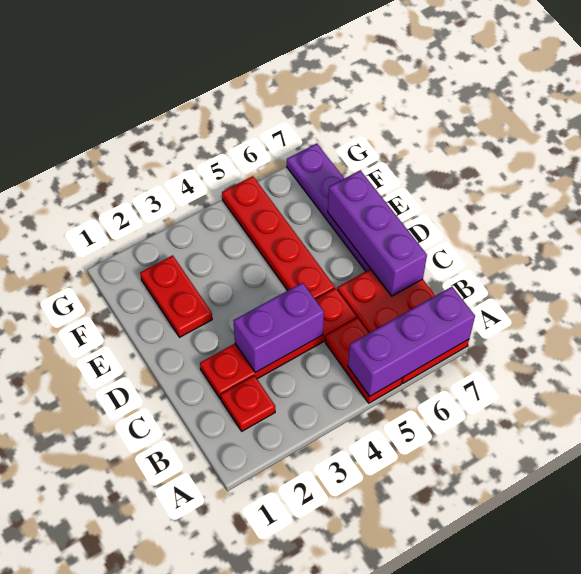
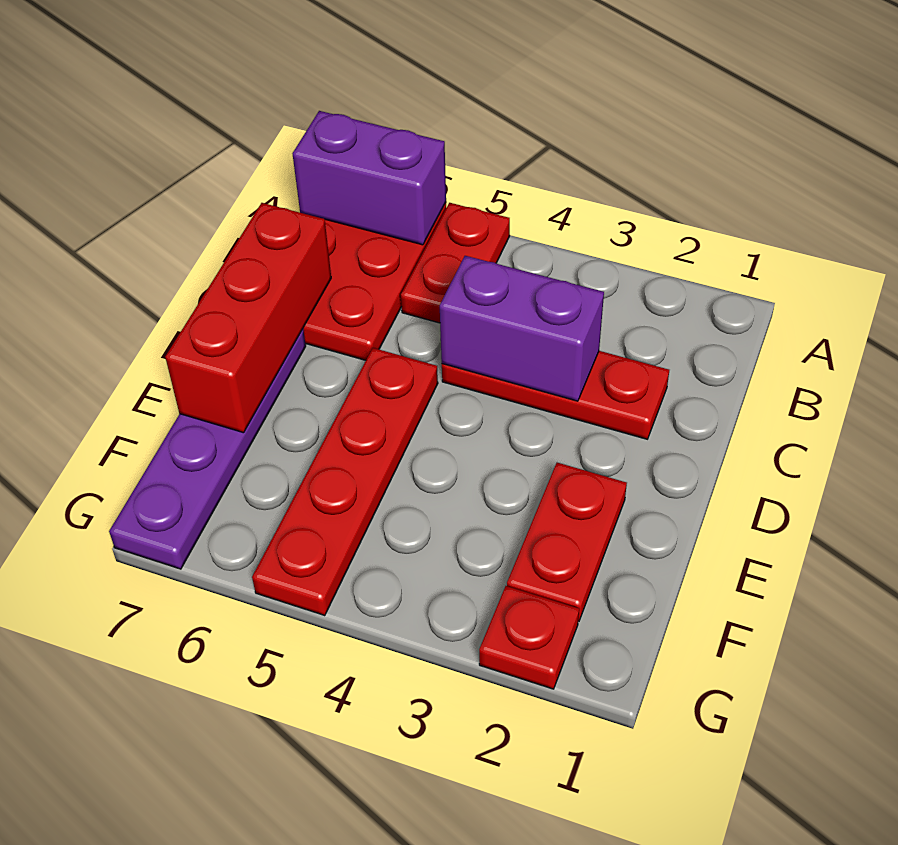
purple 1x3 brick [348,287,475,396] -> purple 1x2 brick [292,111,446,245]
red 1x1 plate [221,376,275,431] -> red 1x1 plate moved to [479,586,579,689]
red 1x4 plate [200,288,357,399] -> red 1x3 plate [442,351,669,439]
purple 1x3 brick [328,170,427,296] -> red 1x3 brick [165,203,331,433]

